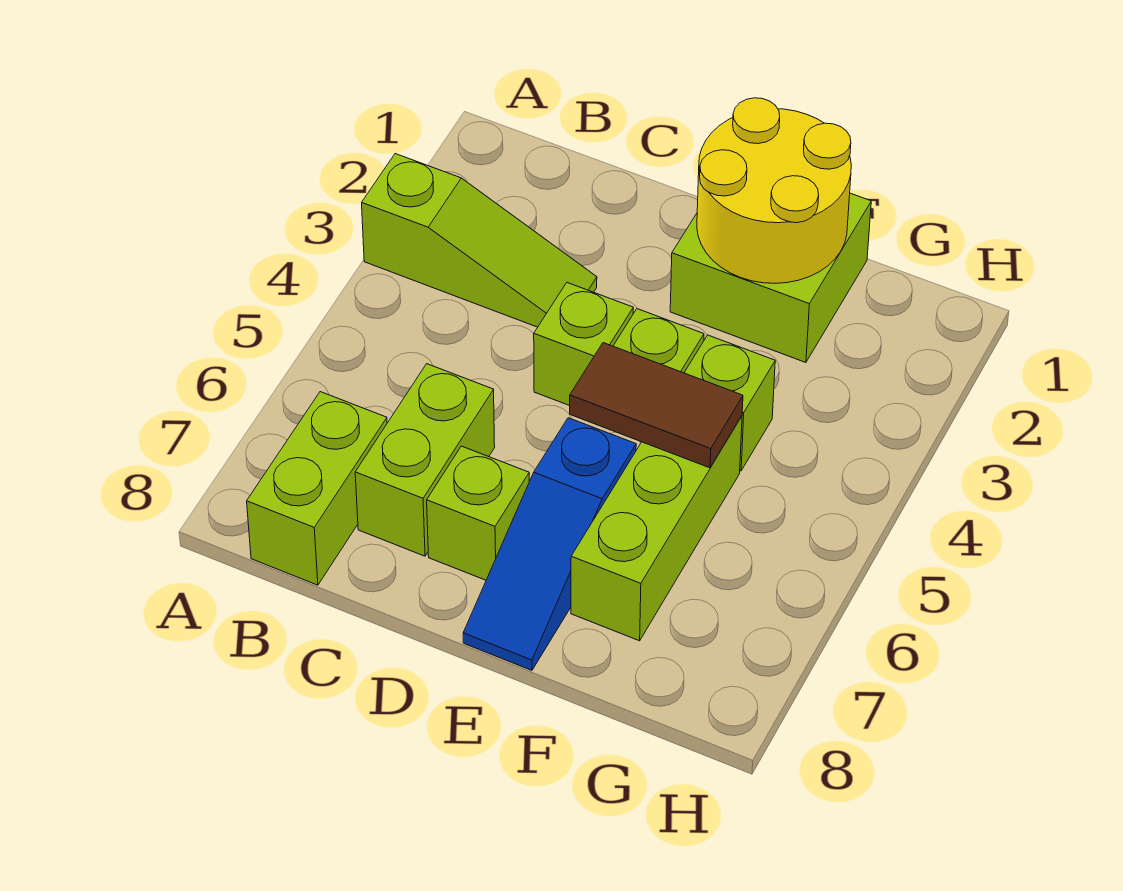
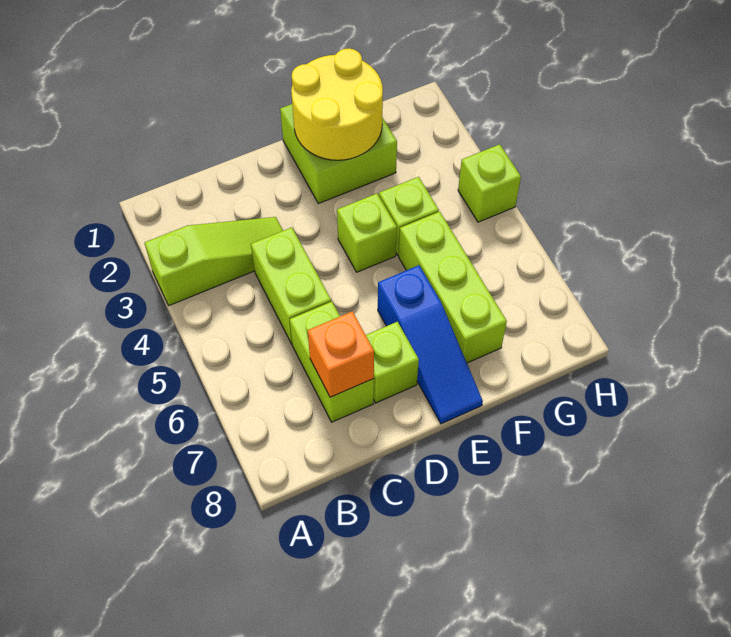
lime 1x2 brick [247,392,387,585] -> lime 1x2 brick moved to [251,228,331,344]
none -> orange 1x1 brick [308,311,374,397]
lime 1x1 brick [534,283,633,406] -> lime 1x1 brick moved to [458,144,521,222]
brown 1x2 tile [570,343,743,468] -> none

